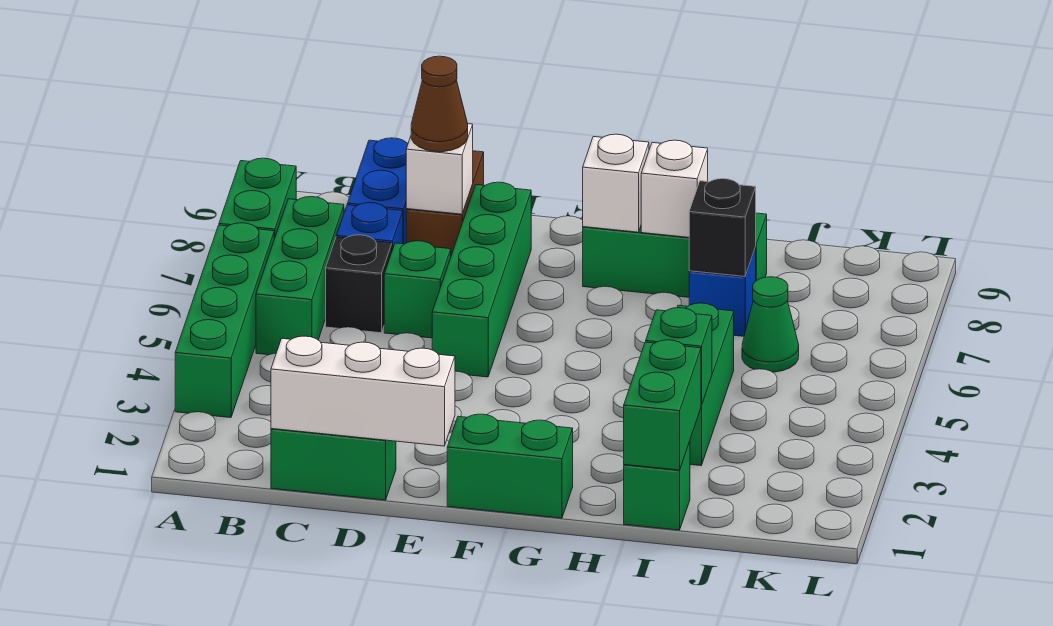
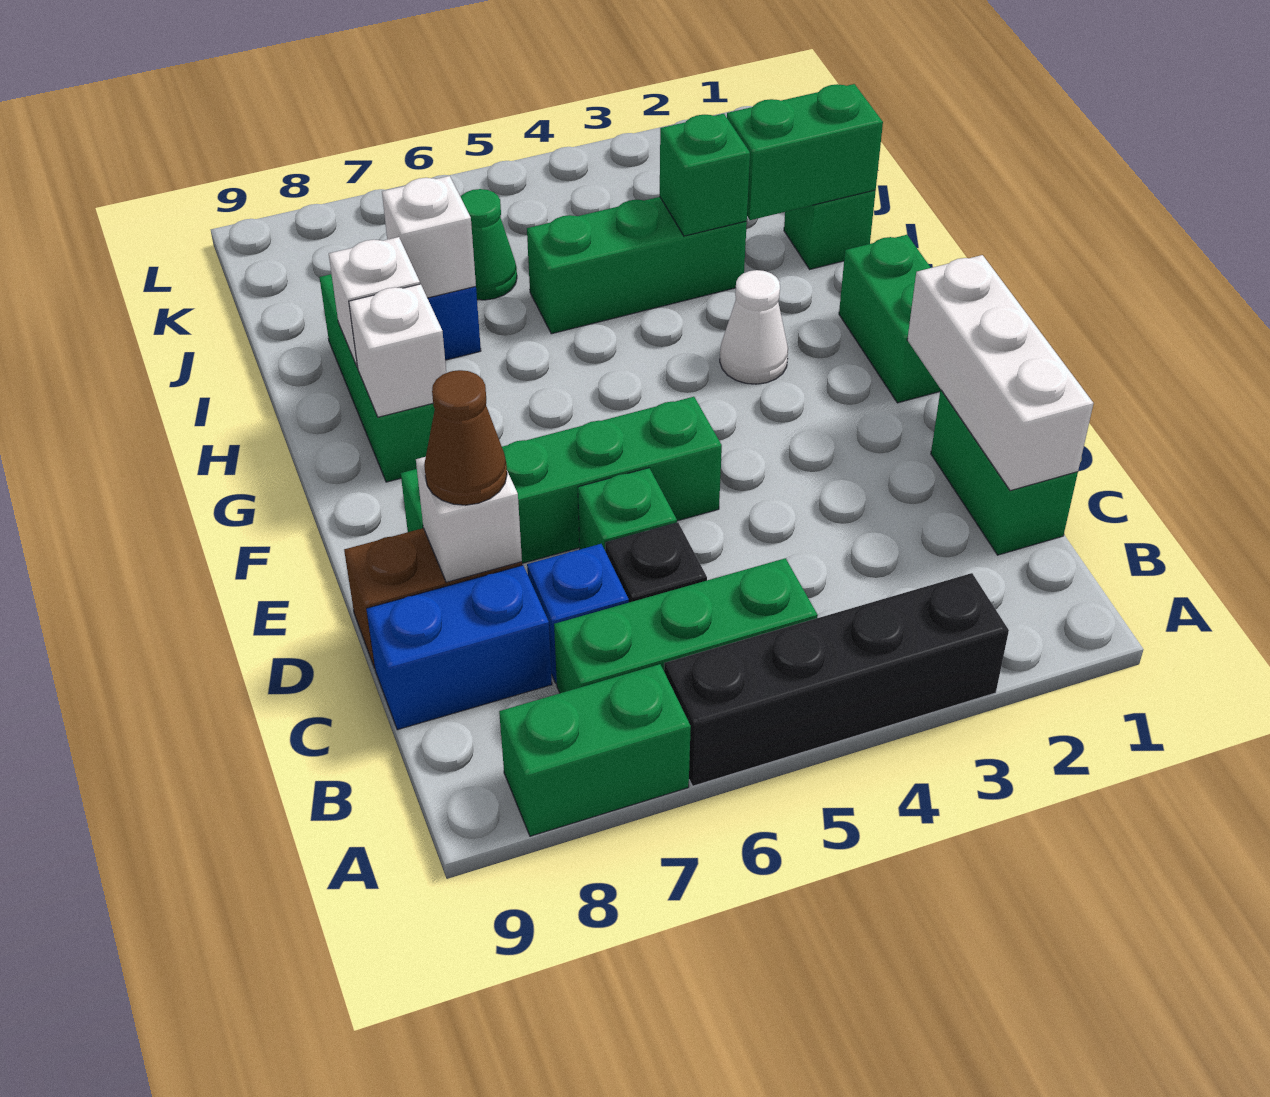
green 1x4 brick [175,223,274,418] -> black 1x4 brick [664,573,1009,786]
none -> white 1x1 cone [720,270,788,384]
black 1x1 brick [689,179,756,277] -> white 1x1 brick [382,176,476,298]

